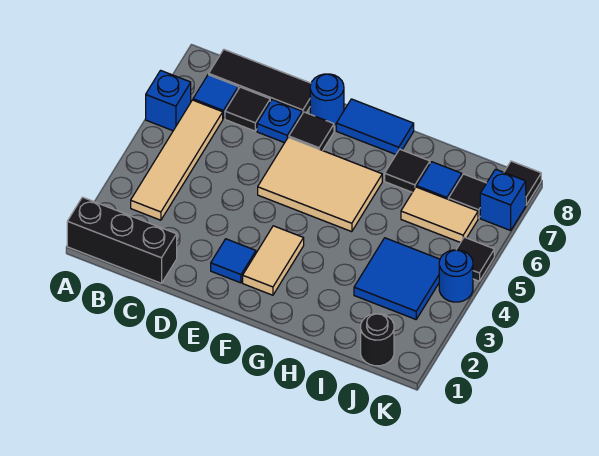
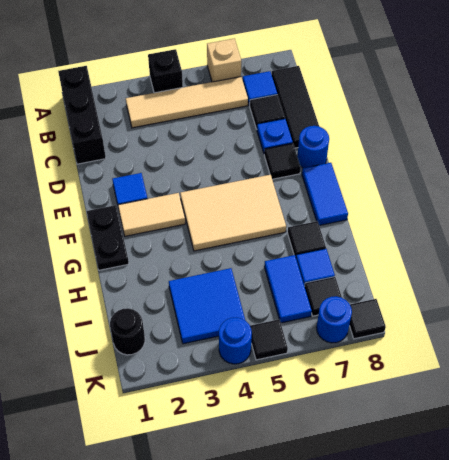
none -> black 1x1 brick [148,49,183,93]
blue 1x1 brick [146,70,191,131] -> tan 1x1 brick [207,39,241,82]
tan 2x3 tile [258,137,382,232] -> tan 2x3 tile turned to [180,175,286,251]
none -> black 1x2 plate [87,205,129,270]
tan 1x2 tile [401,187,478,243] -> blue 1x2 tile [264,255,312,323]
blue 1x1 brick [480,169,526,230] -> blue 1x1 round brick [317,296,352,343]

